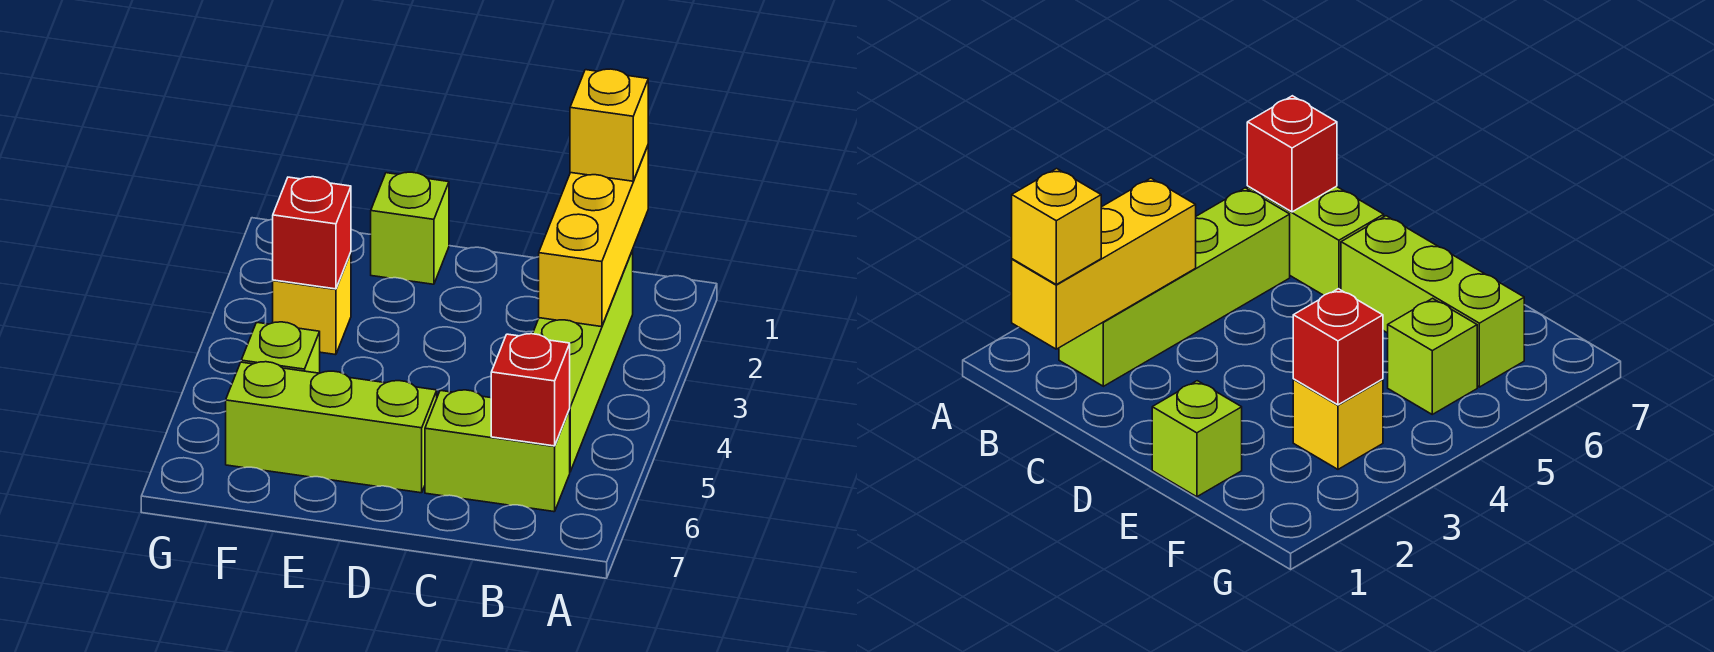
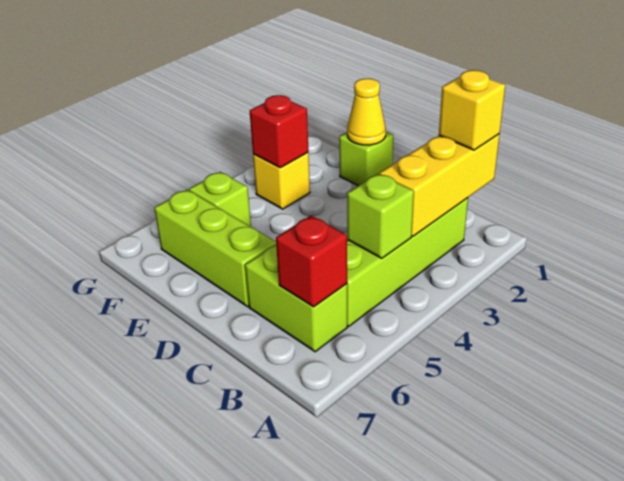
none -> lime 1x1 brick [347,174,414,258]
none -> yellow 1x1 cone [347,79,386,145]

